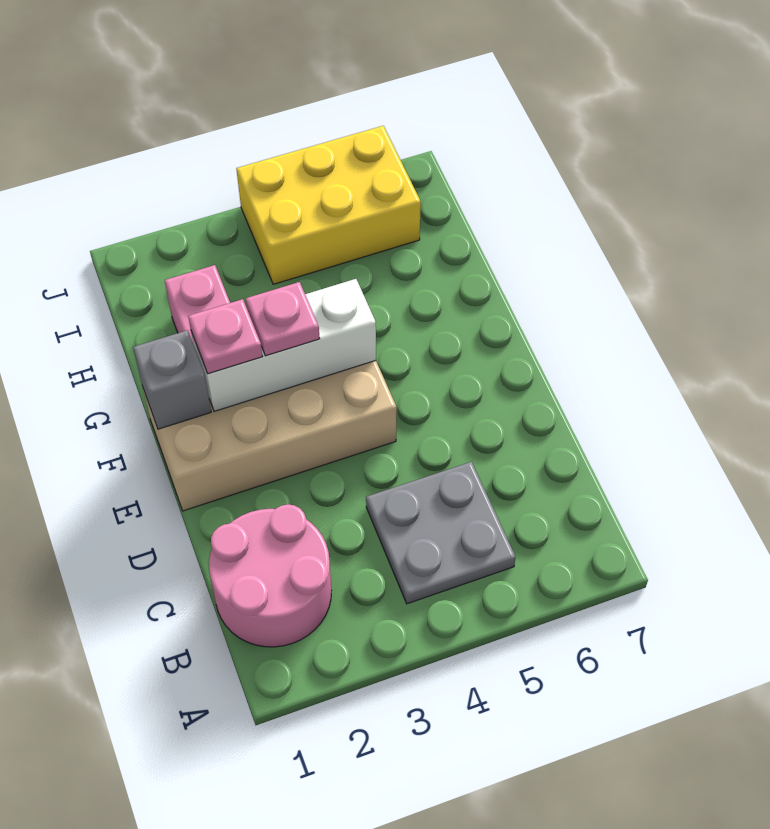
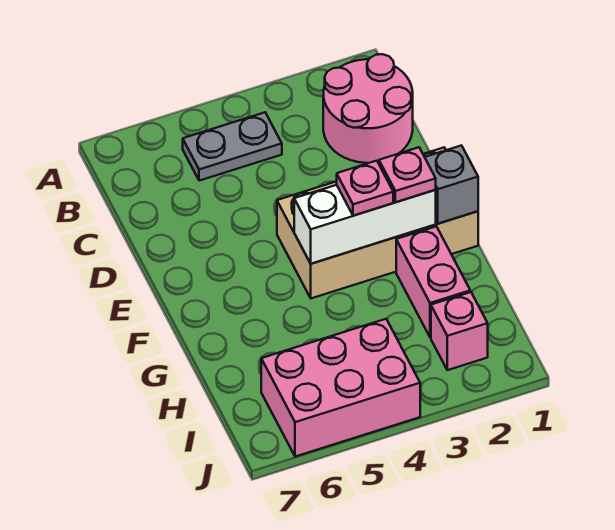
grey 2x2 plate [366,462,516,604] -> grey 1x2 plate [183,112,282,181]
none -> pink 1x1 brick [431,292,488,370]
yellow 2x3 brick [236,126,421,284] -> pink 2x3 brick [261,319,420,457]

